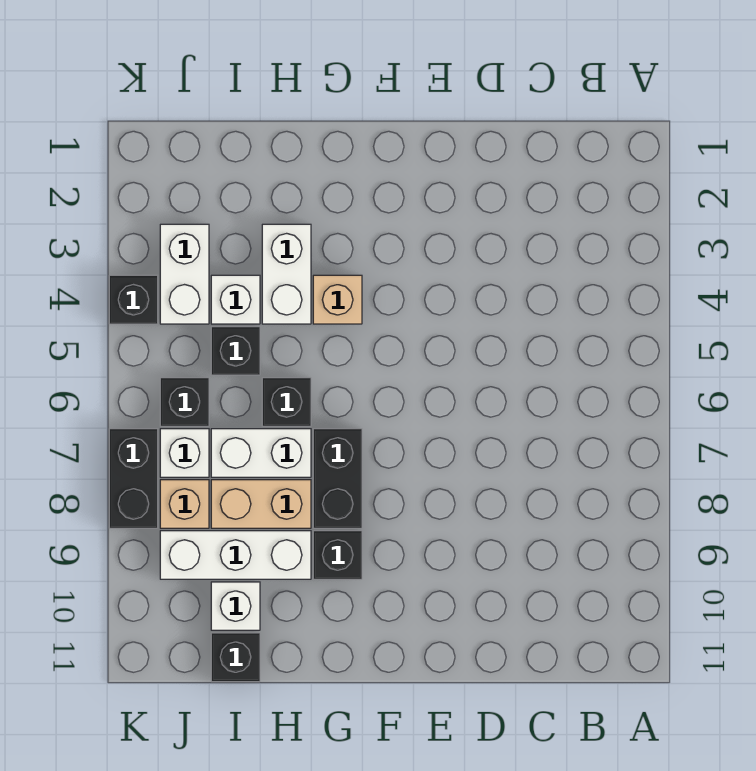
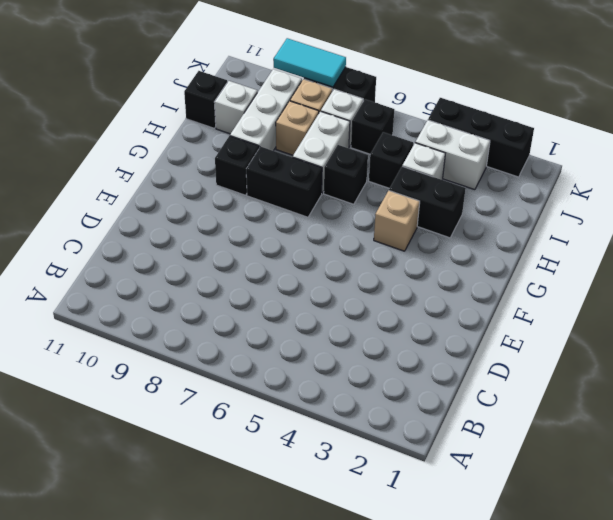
white 1x2 brick [262,224,311,324] -> black 1x2 brick [389,166,466,238]
tan 1x2 brick [211,480,311,528] -> tan 1x1 brick [276,101,319,155]
black 1x1 brick [109,275,158,324] -> black 1x3 brick [428,98,534,177]
none -> cyan 1x2 tile [274,38,346,87]

